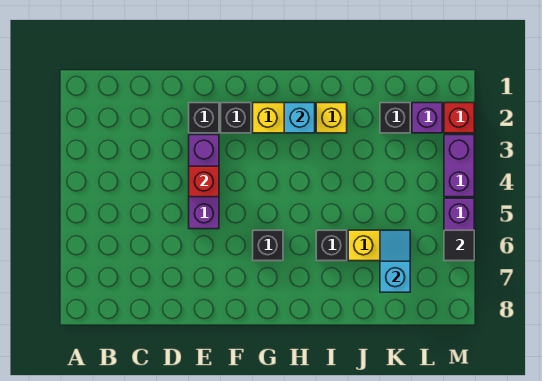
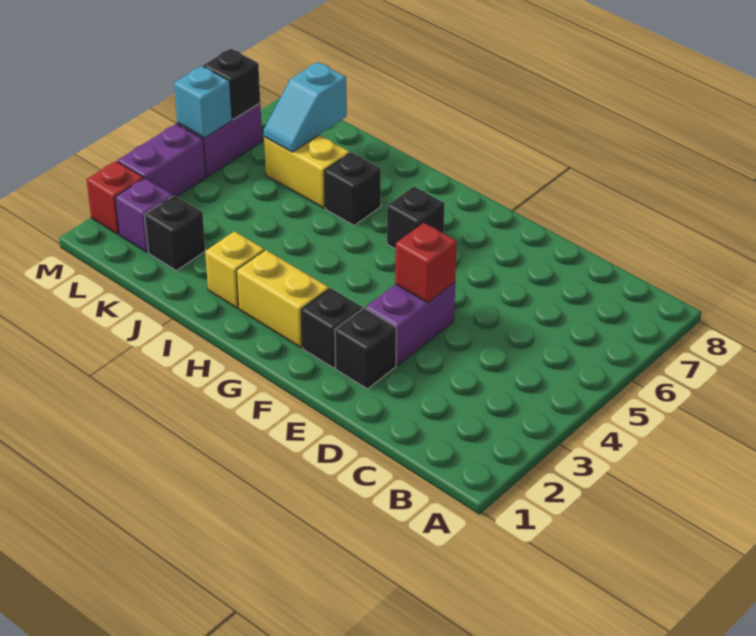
purple 1x3 brick [189,135,219,229] -> purple 1x2 brick [365,282,455,365]
cyan 1x1 brick [284,103,315,133] -> cyan 1x1 brick moved to [174,66,232,138]
black 1x1 tile [444,230,474,261] -> black 1x1 brick [203,49,260,119]

